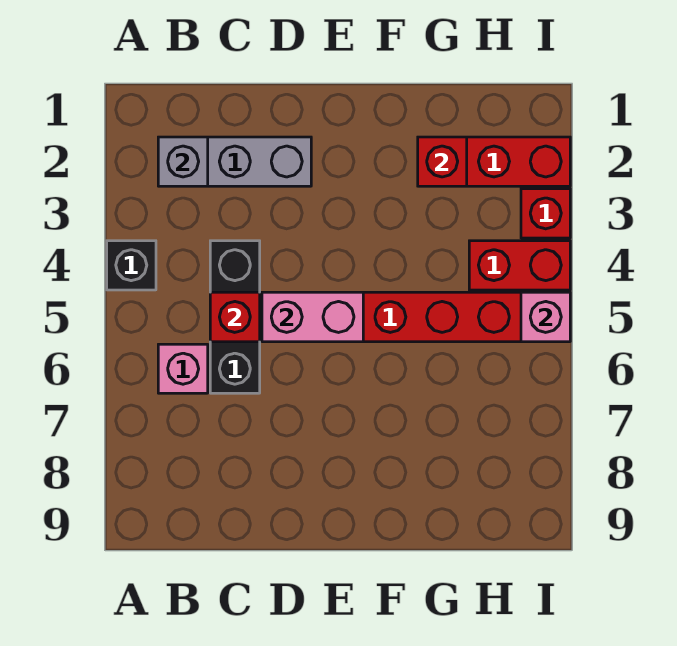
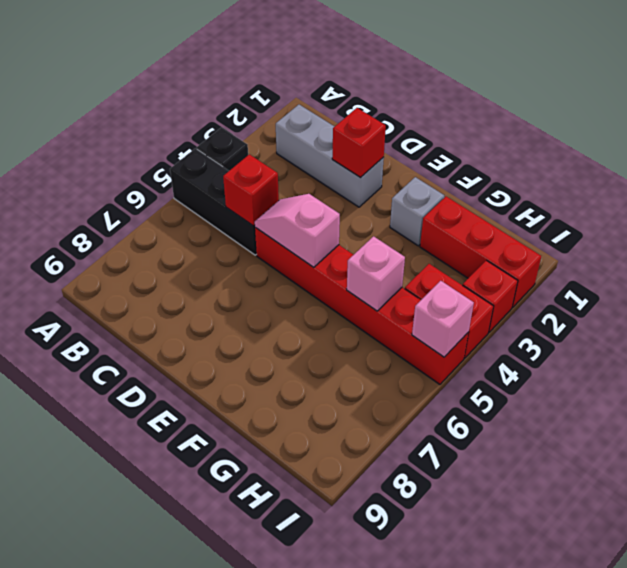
grey 1x1 brick [158,137,208,186] -> grey 1x1 brick moved to [390,177,444,246]
pink 1x1 brick [158,344,208,393] -> pink 1x1 brick moved to [347,236,405,311]
black 1x3 brick [210,241,260,393] -> black 1x3 brick turned to [170,148,257,255]
pink 1x2 brick [262,292,363,342] -> pink 1x2 slope [255,194,340,267]
red 1x1 brick [418,137,467,186] -> red 1x1 brick moved to [332,108,386,178]

